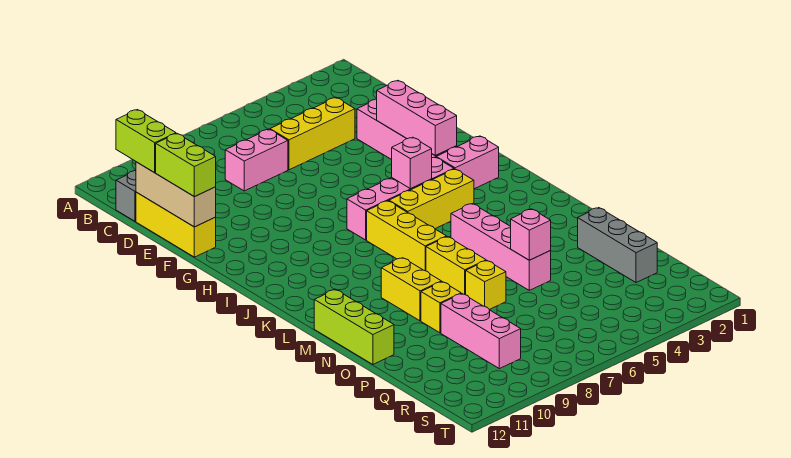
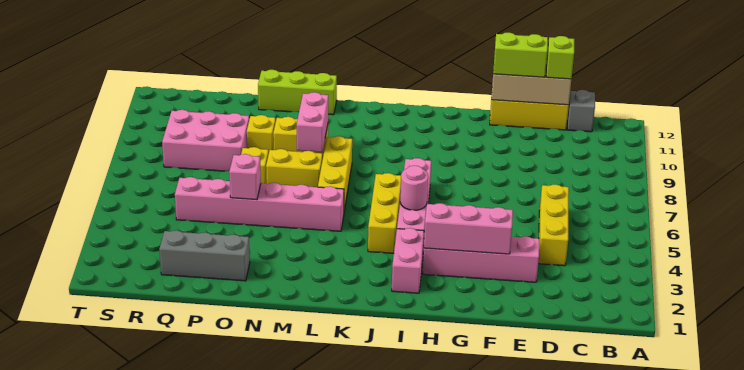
lime 1x2 brick [116,110,176,173] -> lime 1x1 brick [546,36,574,79]
pink 1x2 brick [225,129,288,191] -> pink 1x2 brick moved to [297,92,328,152]
pink 1x1 brick [392,137,432,189] -> pink 1x1 round brick [400,166,428,210]
yellow 1x3 brick [367,201,446,271] -> yellow 1x3 brick turned to [318,136,352,211]
pink 1x4 brick [451,204,551,290] -> pink 1x6 brick [175,177,344,231]
pink 1x3 brick [441,294,521,369] -> pink 2x3 brick [162,110,249,171]

